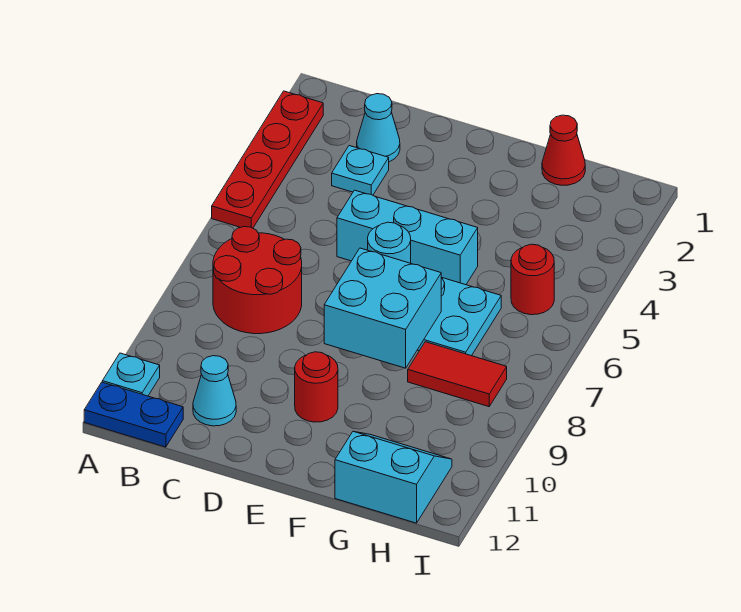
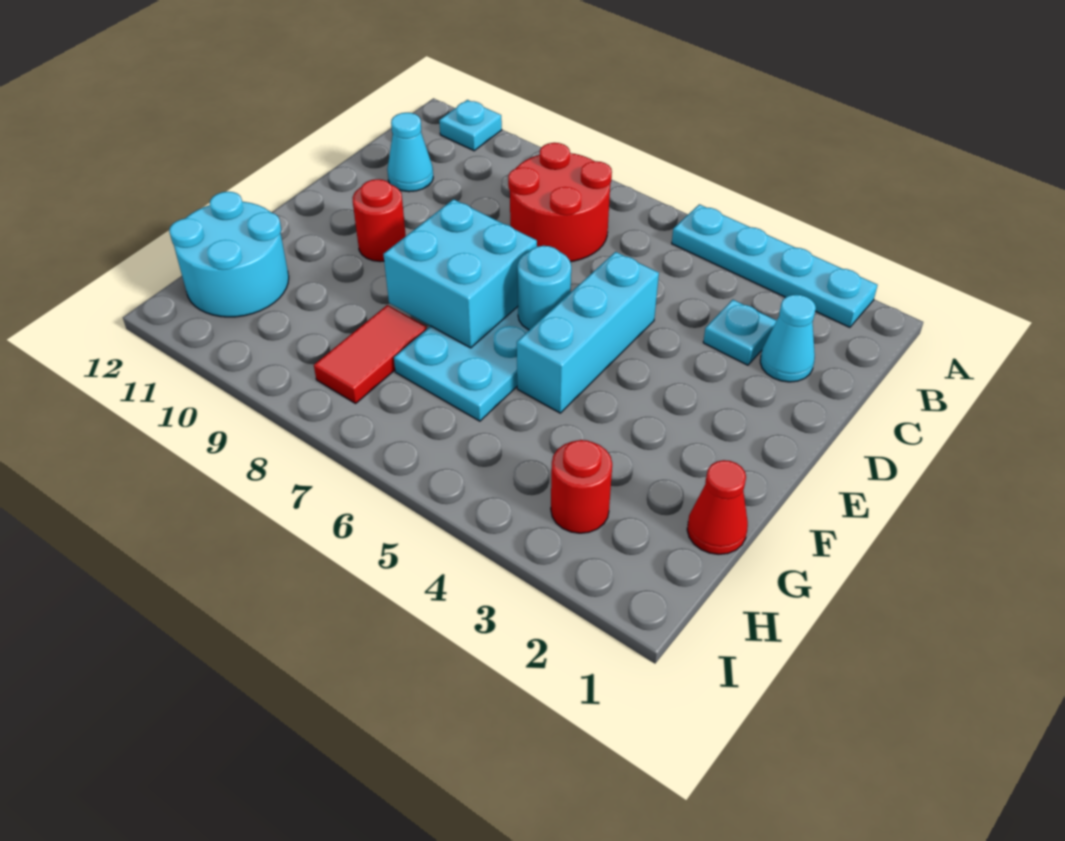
red 1x4 plate [212,91,323,228] -> cyan 1x4 plate [672,204,878,327]
blue 1x2 plate [84,382,183,447] -> none
cyan 2x2 slope [335,431,452,523] -> cyan 2x2 round brick [169,192,289,317]
red 1x1 round brick [511,244,554,315] -> red 1x1 round brick moved to [551,440,612,533]

